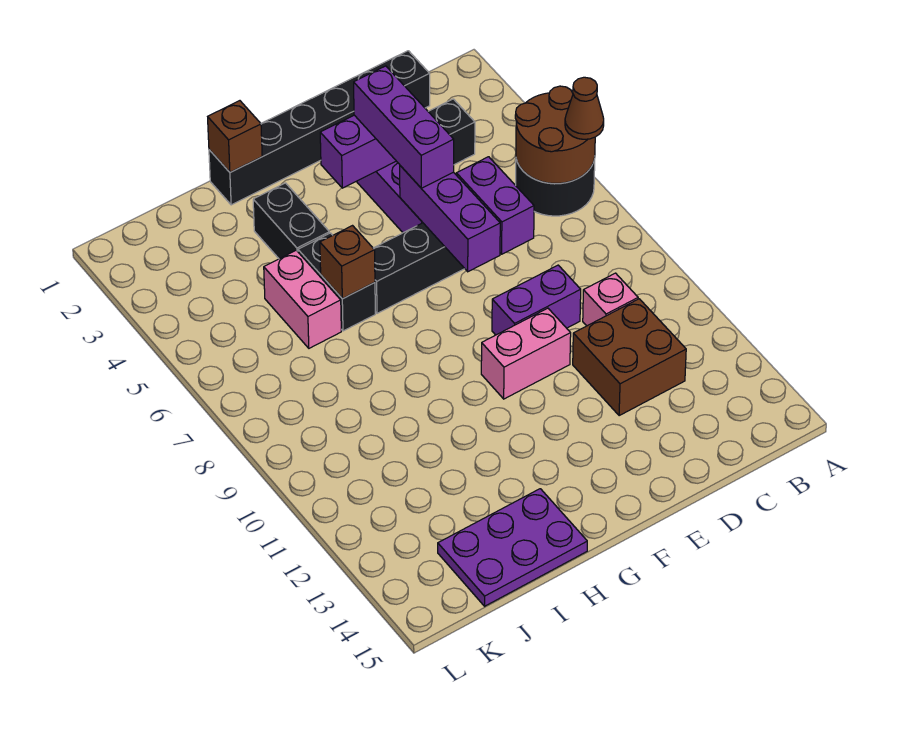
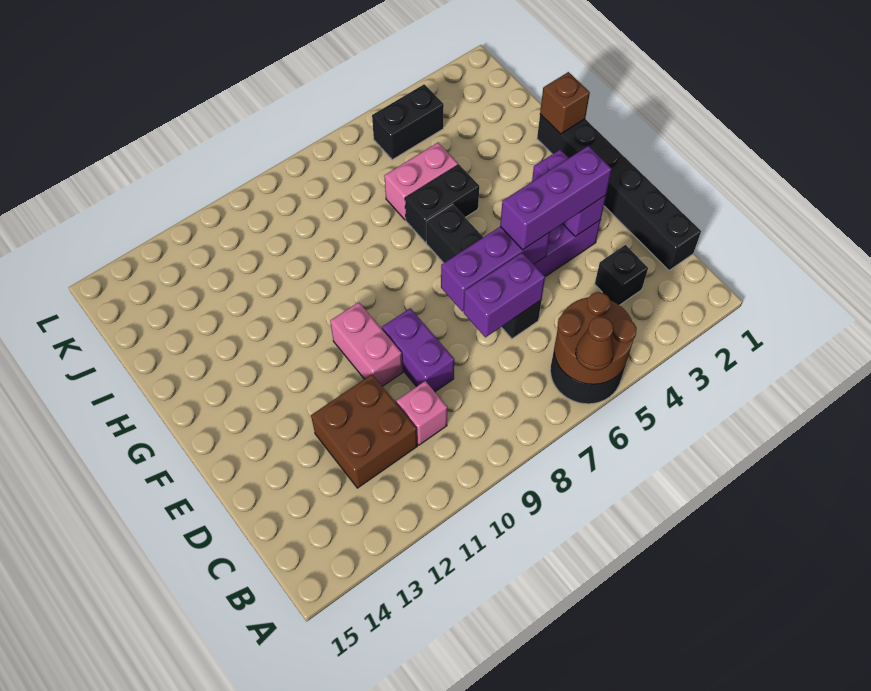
black 1x2 brick [253,183,329,259] -> black 1x2 brick moved to [372,84,444,160]
brown 1x1 brick [320,226,375,299] -> none
purple 2x3 plate [438,489,587,606] -> none

